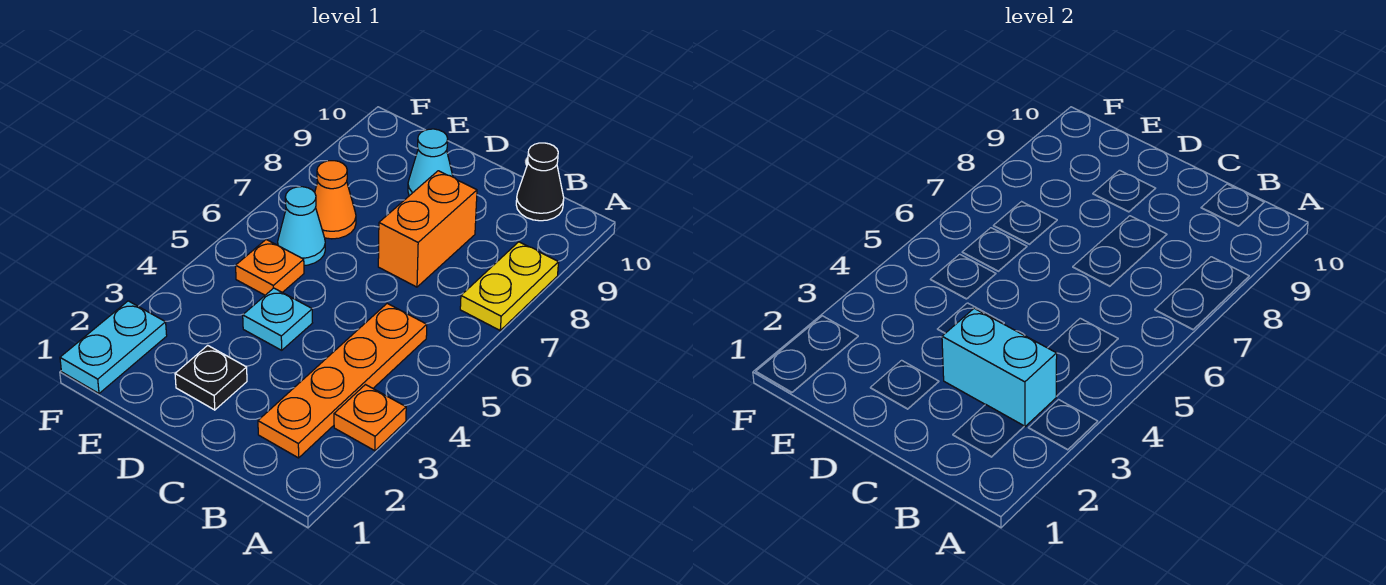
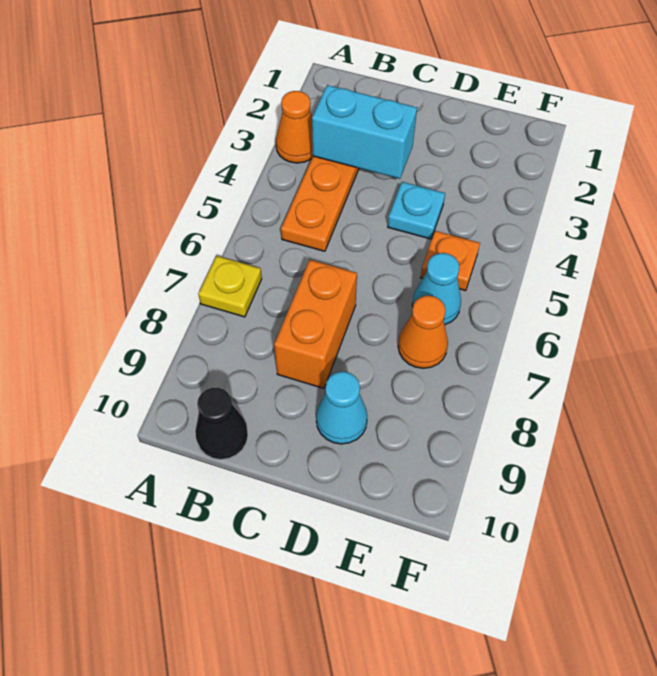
orange 1x1 plate [334,385,406,451] -> orange 1x1 cone [276,91,313,163]
yellow 1x2 plate [460,242,559,330] -> yellow 1x1 plate [198,256,262,317]
black 1x1 plate [175,345,247,410] -> none
cyan 1x2 plate [60,301,167,393] -> none

